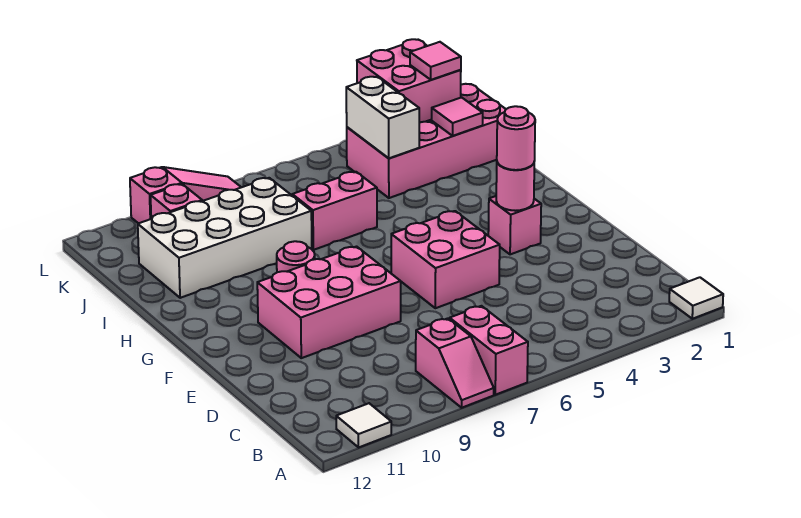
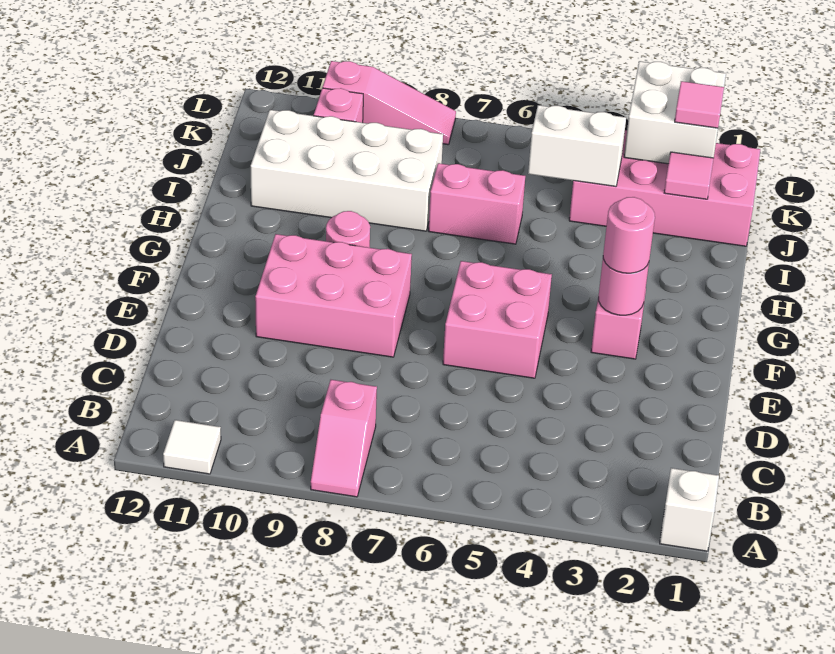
white 1x1 tile [669,277,723,319] -> white 1x1 brick [660,468,719,551]
pink 1x2 brick [450,306,528,395] -> none
white 1x2 brick [346,77,419,158] -> white 1x2 brick turned to [528,105,626,186]
pink 2x2 brick [357,39,461,123] -> white 2x2 brick [624,61,726,164]

